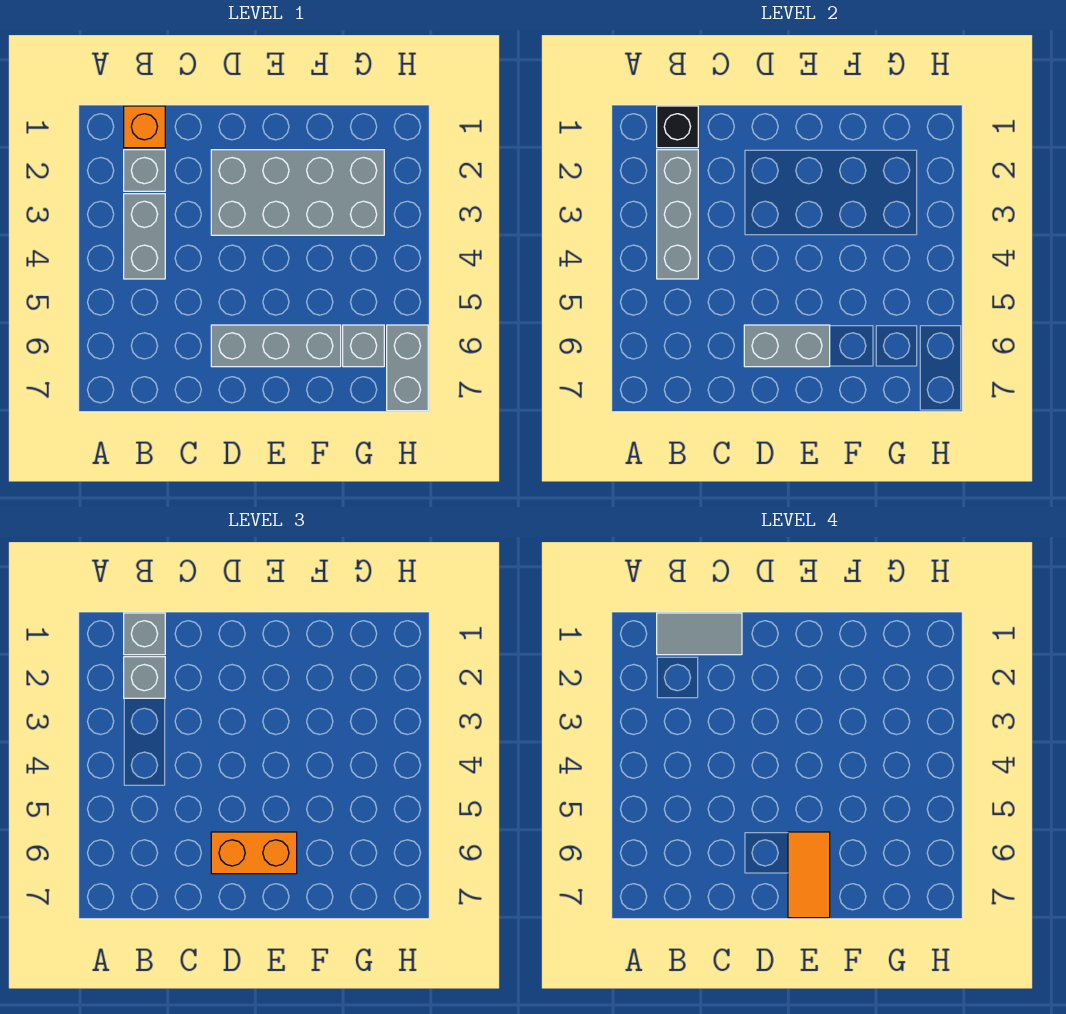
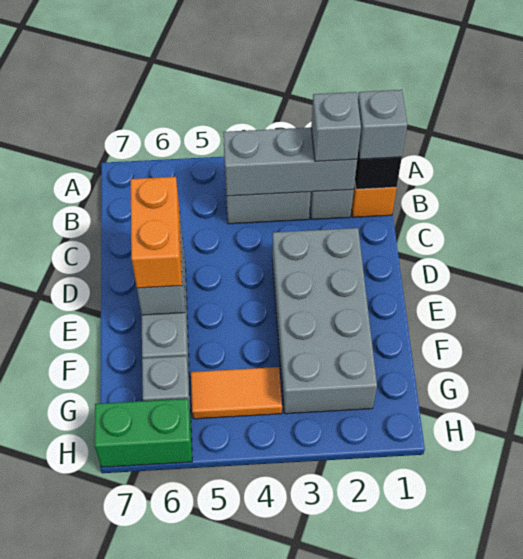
grey 1x2 tile [657,613,742,655] -> none
orange 1x2 tile [788,832,830,918] -> orange 1x2 tile moved to [191,367,282,419]
grey 1x2 brick [387,325,428,411] -> green 1x2 brick [95,399,192,467]

